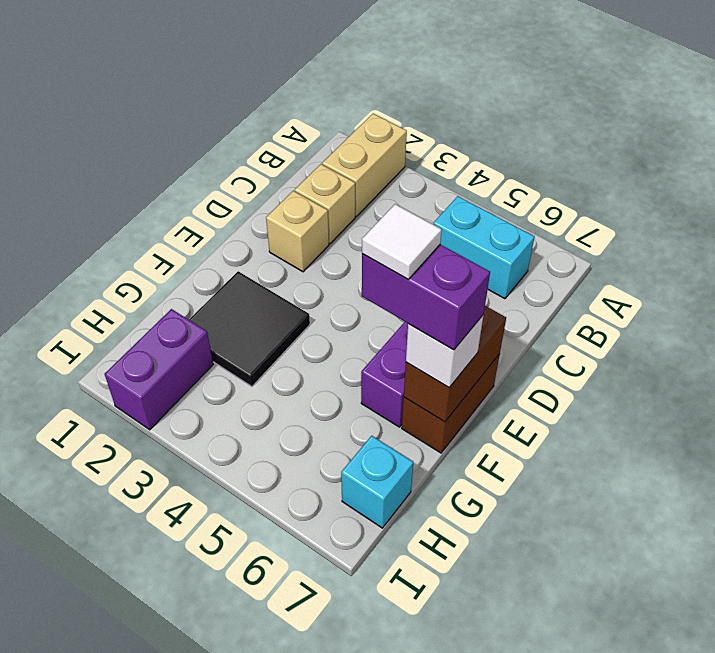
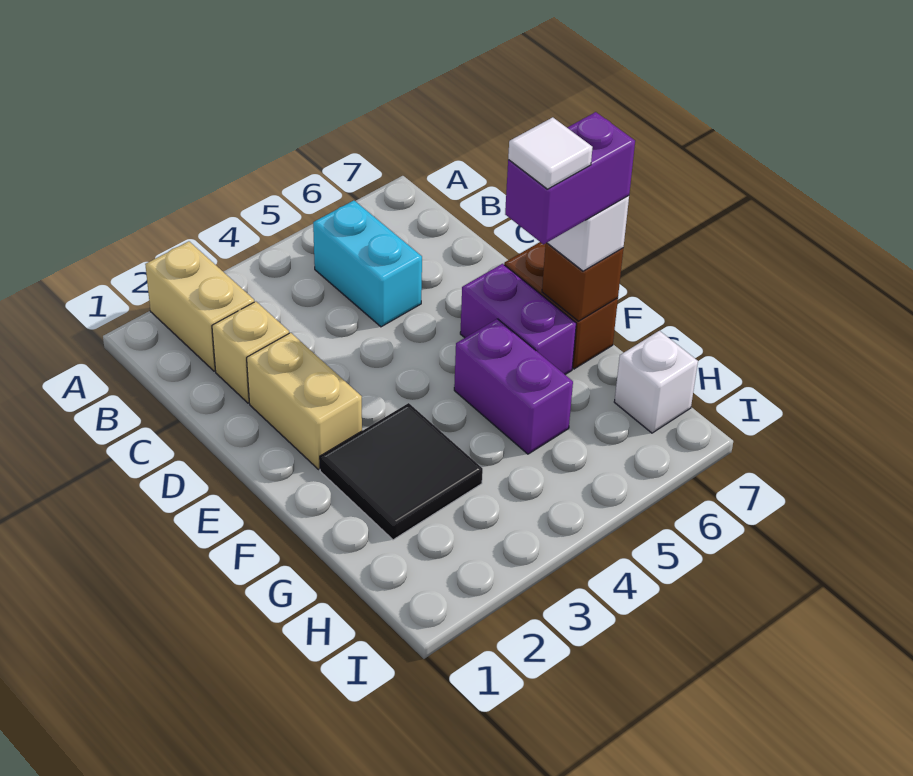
cyan 1x2 brick [433,196,535,299] -> cyan 1x2 brick turned to [313,201,422,327]
tan 1x1 brick [266,191,329,272] -> tan 1x2 brick [247,333,362,470]
brown 1x2 brick [404,306,506,422] -> brown 1x1 brick [542,243,623,321]
purple 1x2 brick [105,309,213,430] -> purple 1x2 brick moved to [454,319,573,454]
cyan 1x1 brick [341,436,413,528] -> white 1x1 brick [614,331,698,433]

